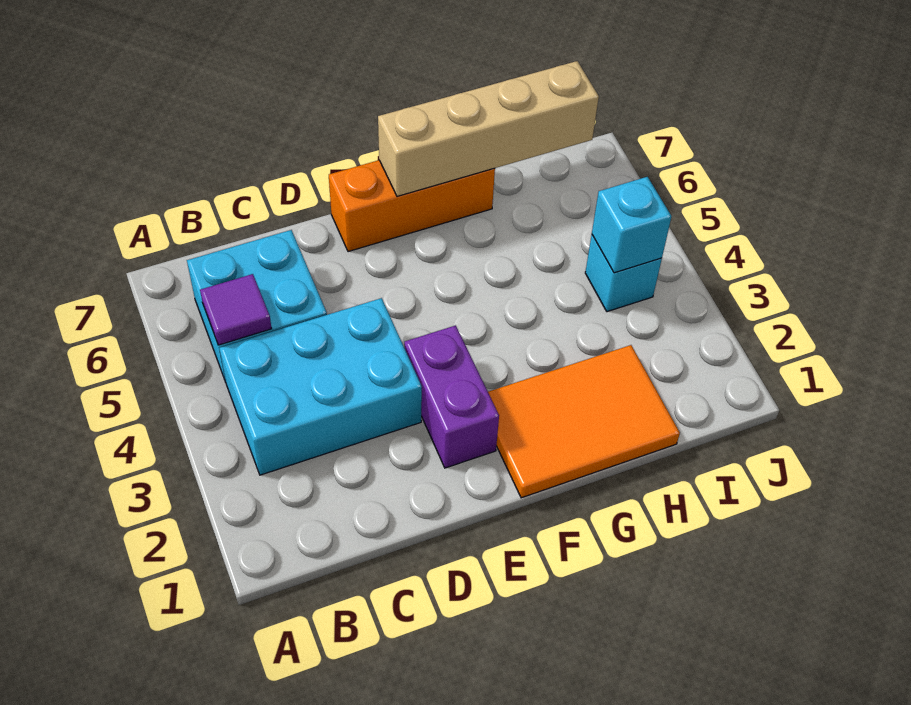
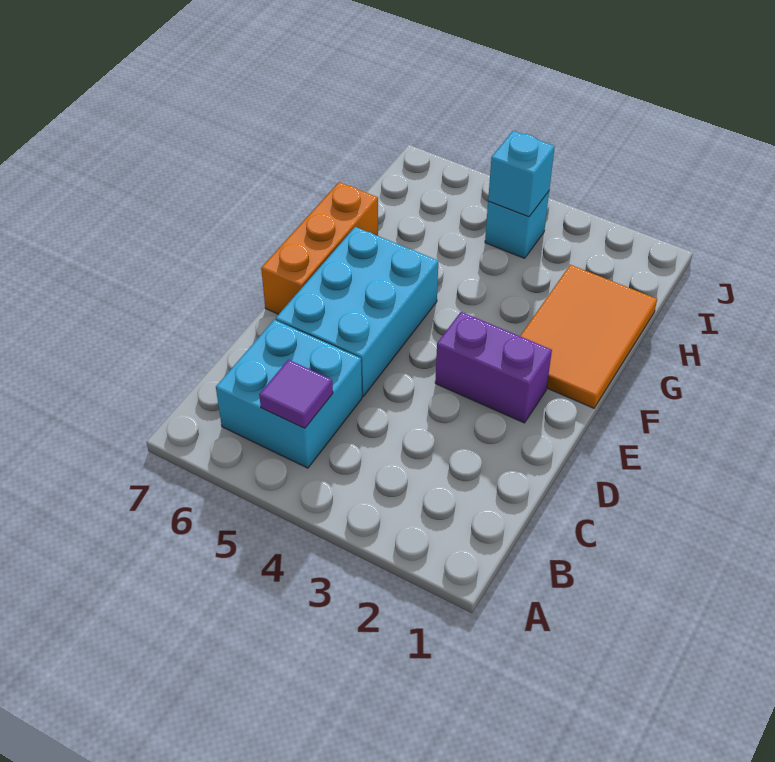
cyan 2x3 brick [219,298,422,475] -> cyan 2x3 brick moved to [276,227,438,396]
tan 1x4 brick [378,61,599,196] -> none

